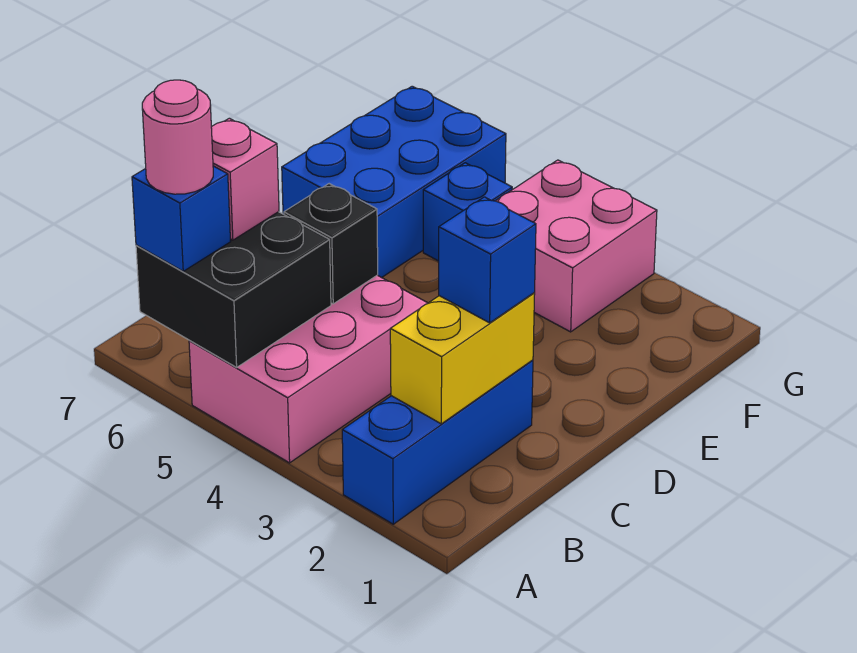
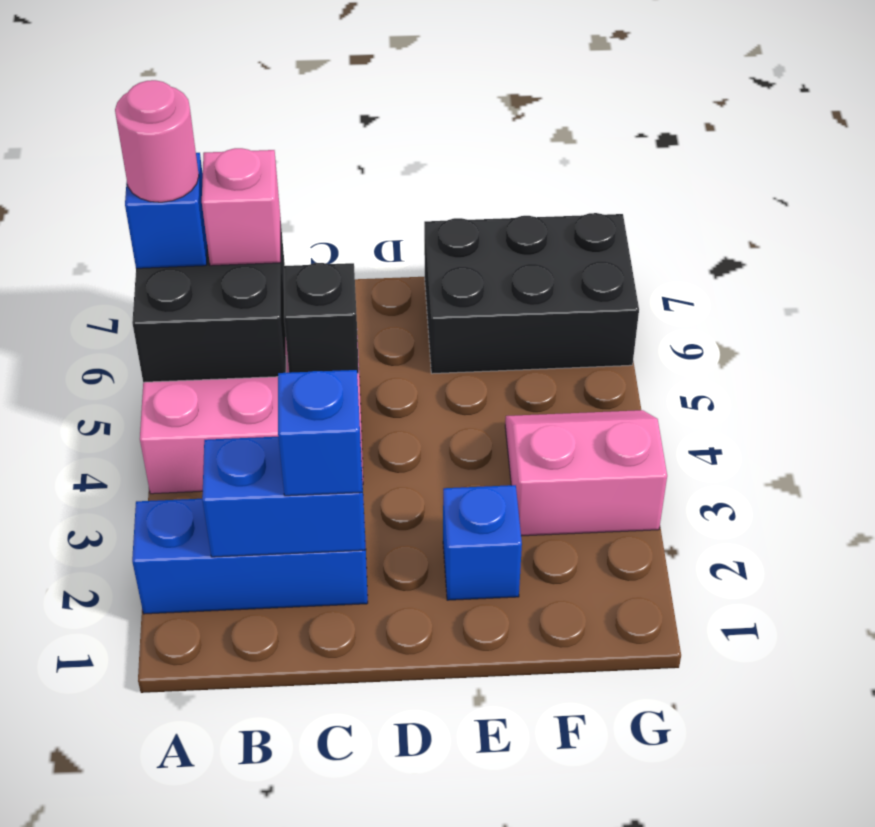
yellow 1x2 brick [390,293,535,424] -> blue 1x2 brick [202,437,365,557]
blue 2x3 brick [282,86,506,278] -> black 2x3 brick [424,213,639,374]
pink 2x2 brick [496,160,657,332] -> pink 2x2 slope [505,410,667,536]
blue 1x1 brick [423,163,512,261] -> blue 1x1 brick moved to [443,485,522,600]

